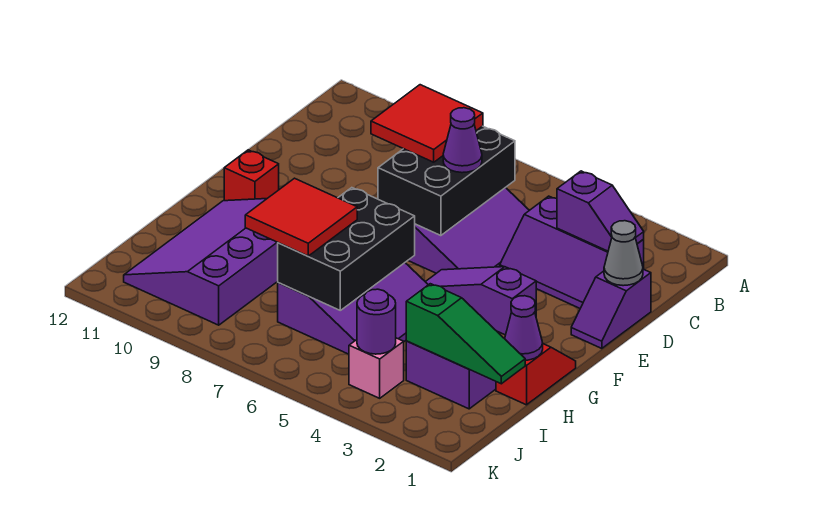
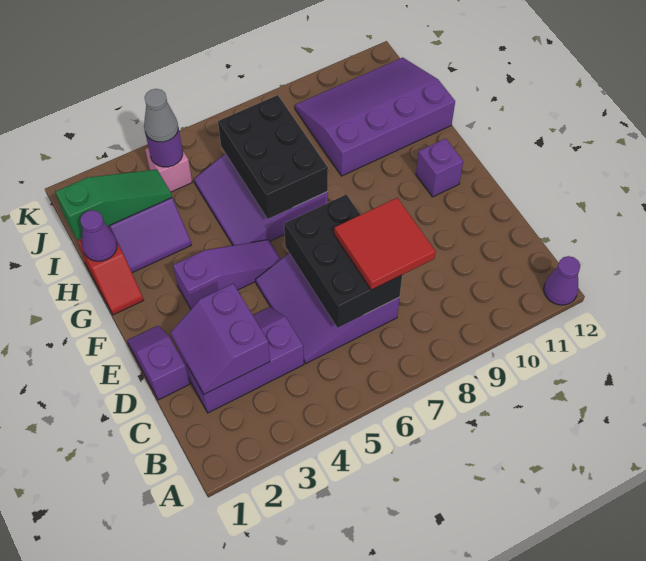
purple 1x2 slope [557,171,644,251] -> purple 2x2 slope [171,284,270,394]
grey 1x1 cone [604,221,643,286] -> grey 1x1 cone moved to [144,89,178,142]
purple 1x1 cone [443,108,482,173] -> purple 1x1 cone moved to [544,256,580,305]
red 1x1 brick [224,150,279,201] -> purple 1x1 brick [416,139,463,197]
purple 3x4 slope [124,199,278,325] -> purple 3x4 slope turned to [295,58,455,176]
red 2x2 tile [245,178,357,256] -> none
green 1x3 slope [406,284,525,384] -> green 1x3 slope turned to [55,169,172,240]

